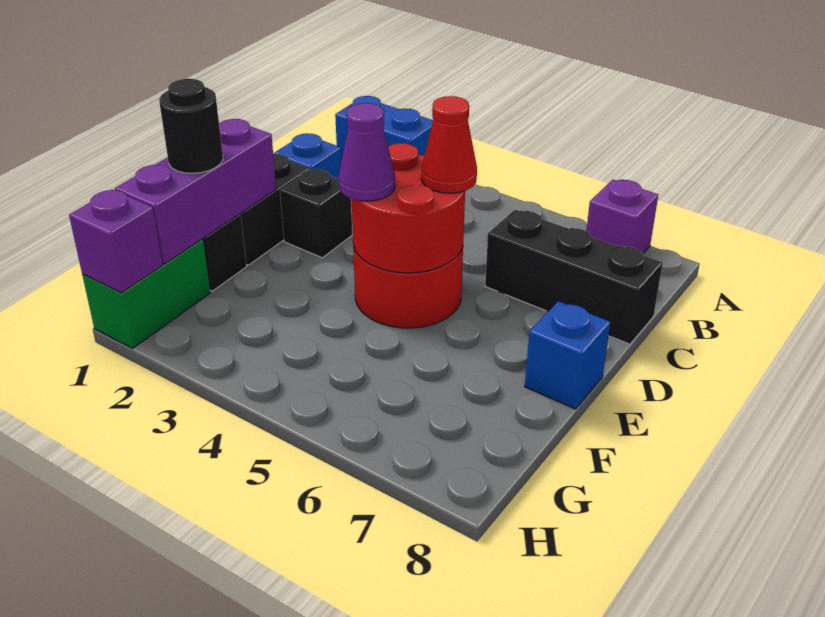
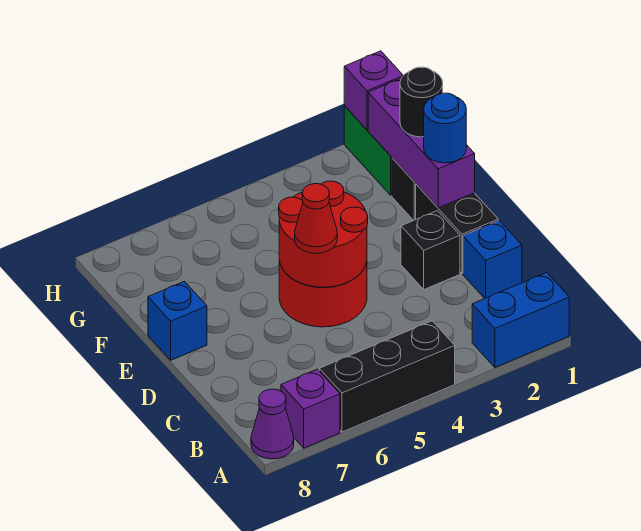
black 1x3 brick [485,210,663,344] -> black 1x3 brick moved to [319,321,455,432]
none -> blue 1x1 round brick [424,93,466,163]
purple 1x1 cone [339,103,395,201] -> purple 1x1 cone moved to [251,389,294,459]

